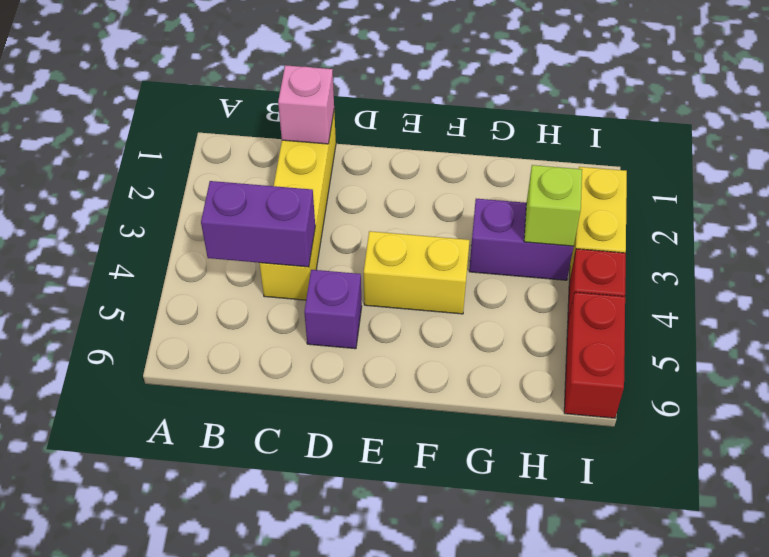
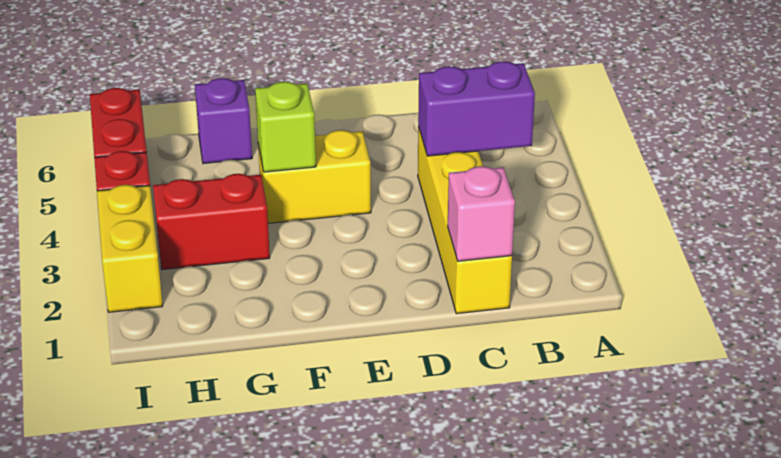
purple 1x1 brick [304,270,362,349] -> purple 1x1 brick moved to [195,78,252,163]
purple 1x2 brick [469,199,574,280] -> red 1x2 brick [153,174,270,270]
lime 1x1 brick [524,165,582,246] -> lime 1x1 brick moved to [255,82,316,172]

